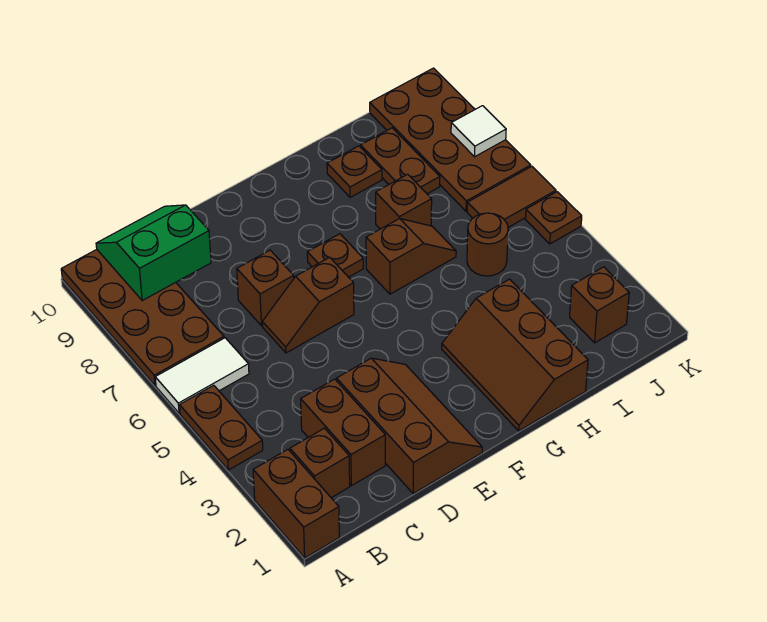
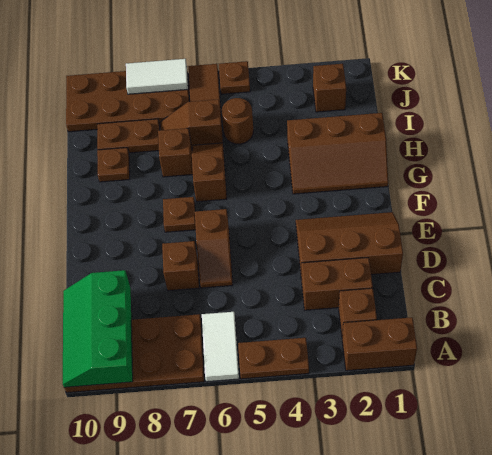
green 2x2 slope [96,205,211,300] -> green 2x3 slope [63,270,133,387]
none -> brown 1x2 slope [160,99,223,148]
white 1x1 tile [451,106,506,157] -> white 1x2 tile [126,59,188,94]

